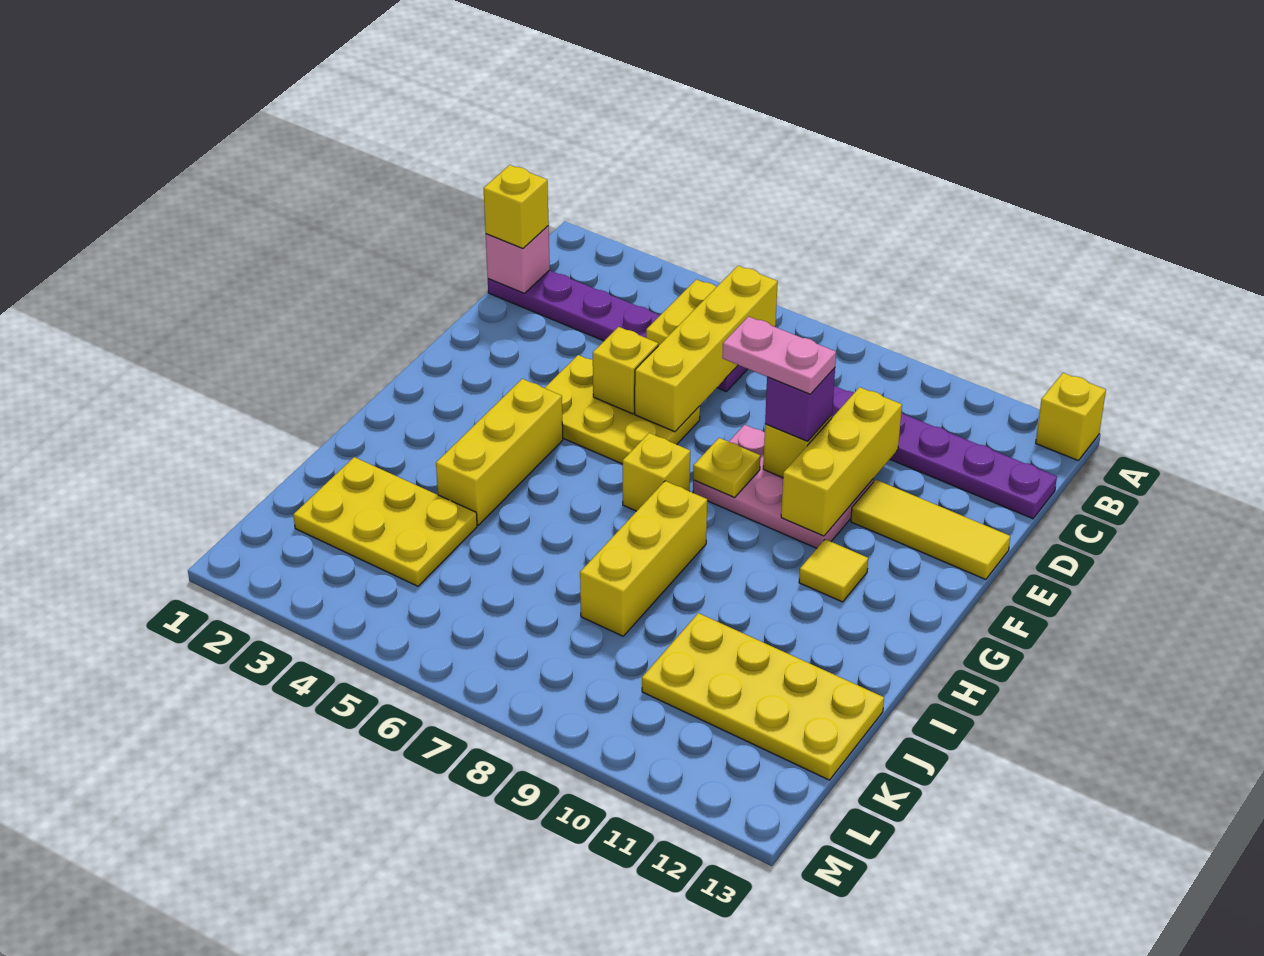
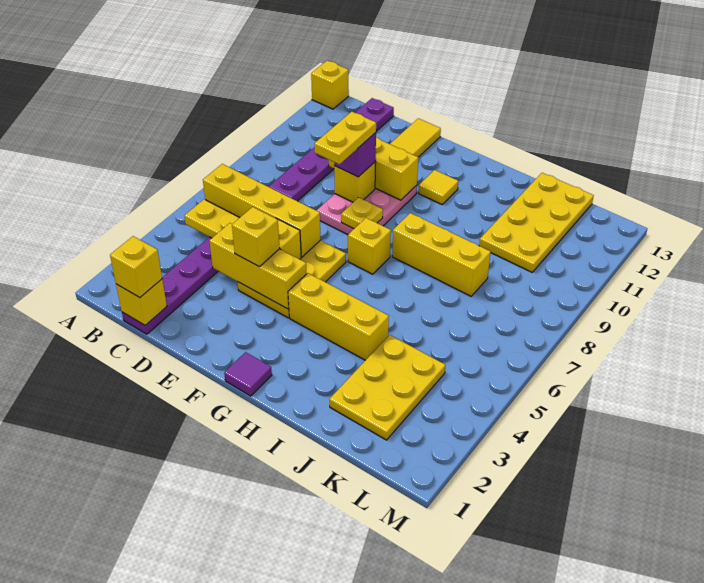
pink 1x1 brick [486,226,550,293] -> yellow 1x1 brick [116,279,167,325]
none -> yellow 1x3 brick [209,223,306,309]
none -> yellow 1x1 brick [232,207,280,267]
pink 1x2 plate [722,317,836,394] -> yellow 1x2 plate [315,112,376,164]
none -> purple 1x1 tile [224,352,272,396]

